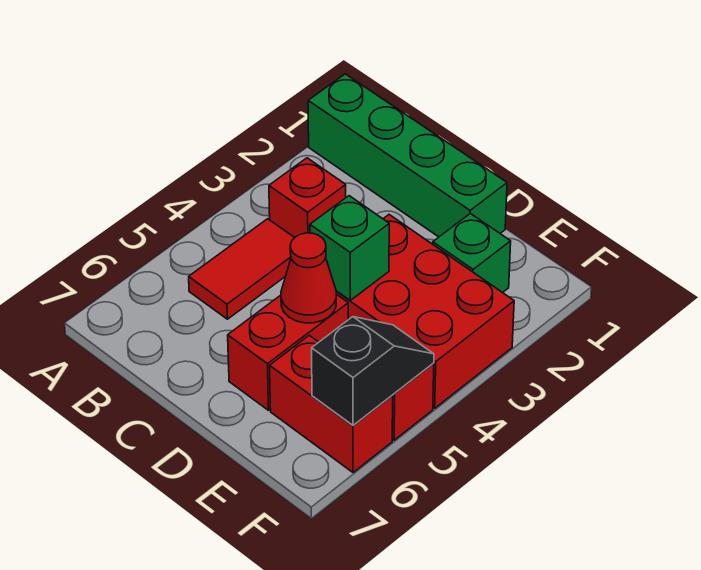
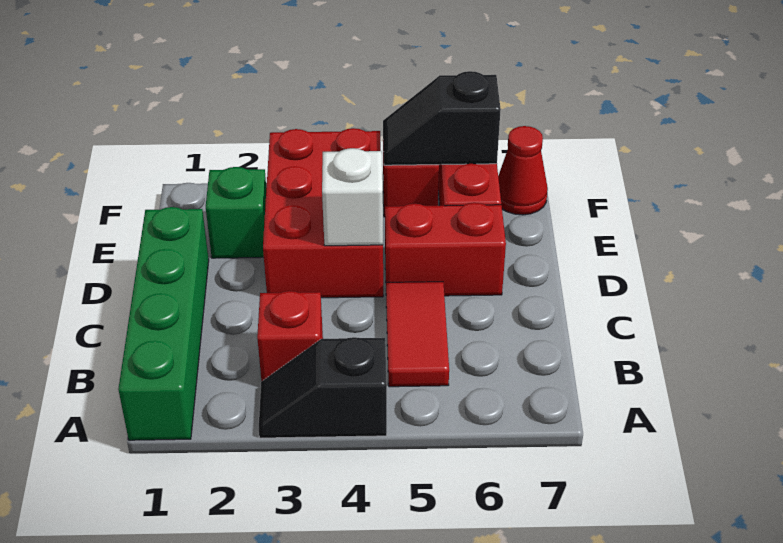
none -> black 1x2 slope [259,337,387,438]
red 1x2 tile [189,219,294,319] -> red 1x2 tile turned to [386,282,449,387]
green 1x1 brick [310,196,389,300] -> white 1x1 brick [322,148,383,246]
red 1x1 cone [281,233,336,323] -> red 1x1 cone moved to [498,126,548,215]

